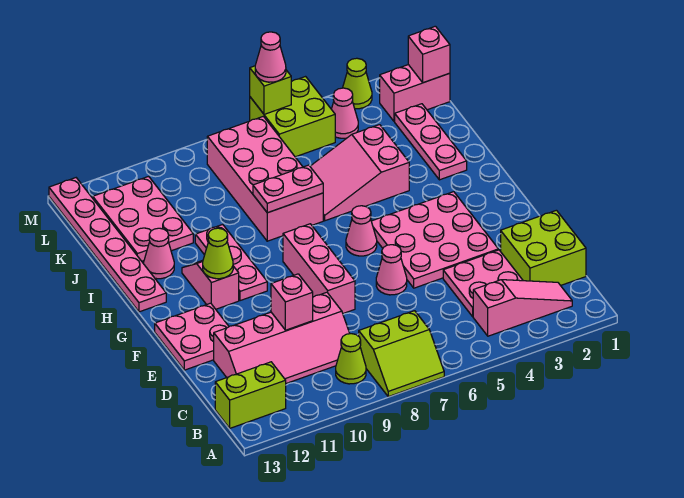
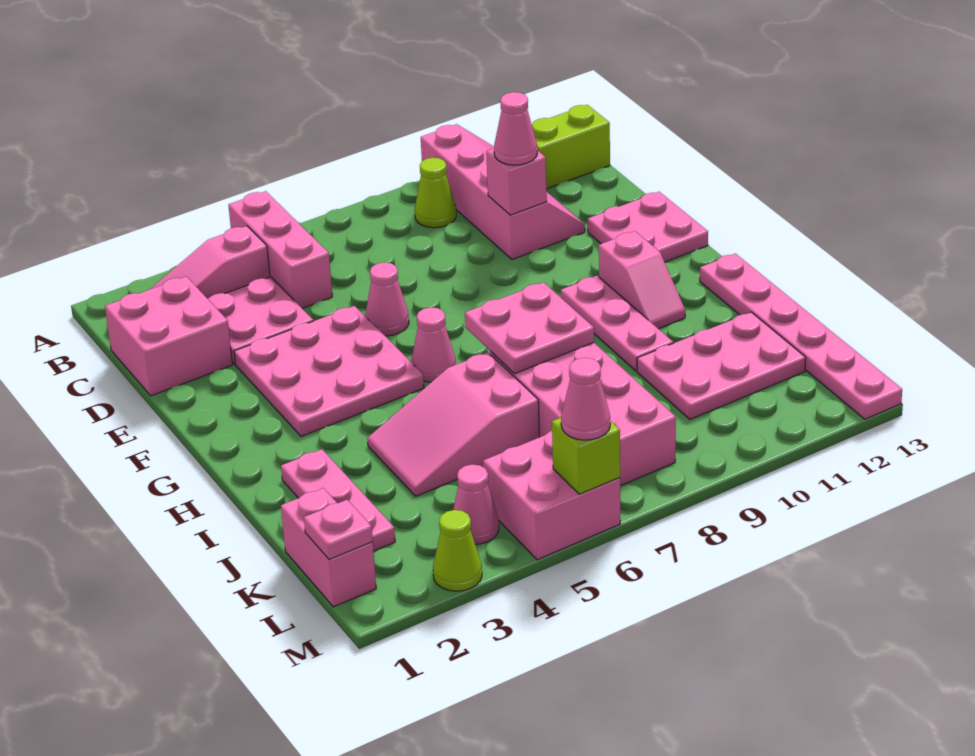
lime 2x2 slope [359,311,444,397] -> none
lime 2x2 brick [501,210,586,286] -> pink 2x2 brick [105,276,233,396]
pink 2x4 slope [214,292,350,383] -> pink 2x4 slope turned to [421,124,585,260]
pink 1x3 brick [283,224,355,313] -> pink 1x3 brick moved to [228,191,332,308]
lime 1x1 cone [203,228,233,279] -> none
pink 2x3 slope [310,125,409,221] -> pink 2x3 slope turned to [367,352,539,496]
pink 1x2 plate [253,165,323,213] -> pink 2x2 plate [465,282,594,374]
pink 1x1 cone [144,228,174,279] -> pink 1x1 cone moved to [494,92,537,165]
pink 2x3 plate [93,176,193,261] -> pink 2x3 plate turned to [637,312,806,419]
pink 1x2 brick [380,65,450,121] -> pink 1x2 brick turned to [281,488,376,607]
pink 1x1 brick [408,26,450,83] -> pink 1x1 plate [304,500,373,560]
lime 2x2 brick [250,77,335,157] -> pink 2x2 brick [483,431,620,560]

